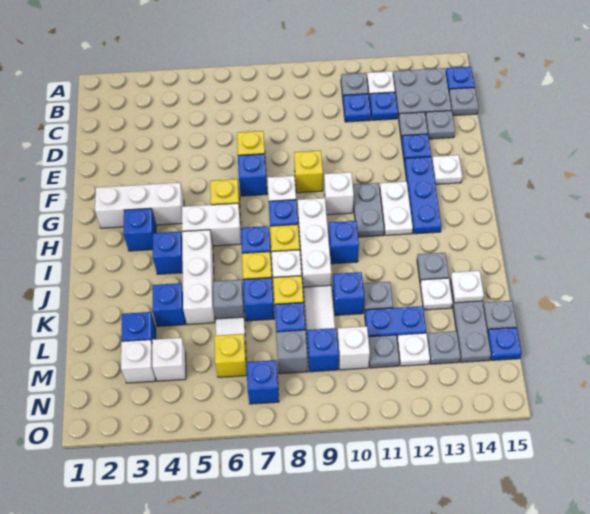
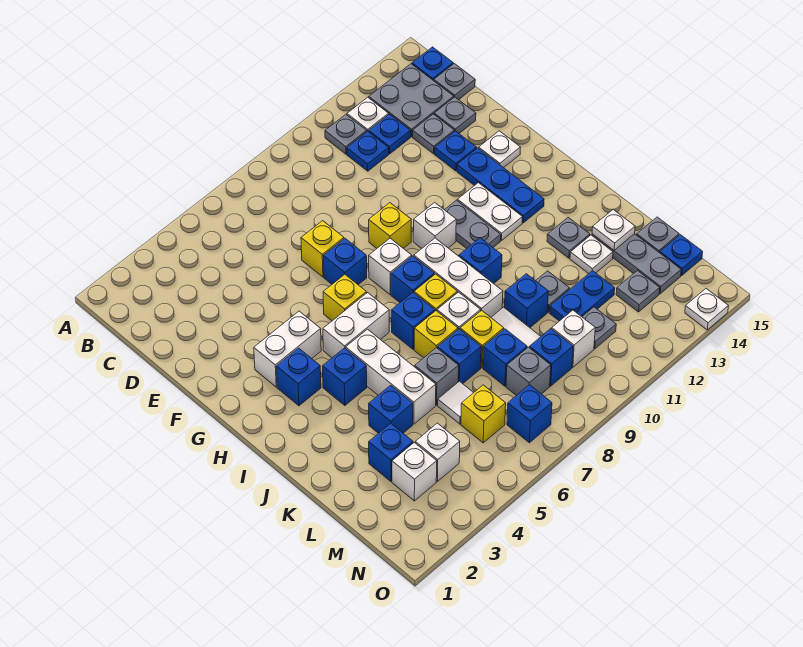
white 1x3 brick [95,182,184,228] -> white 1x2 brick [254,311,321,387]
white 1x1 plate [397,333,430,366] -> white 1x1 plate moved to [685,289,728,330]

